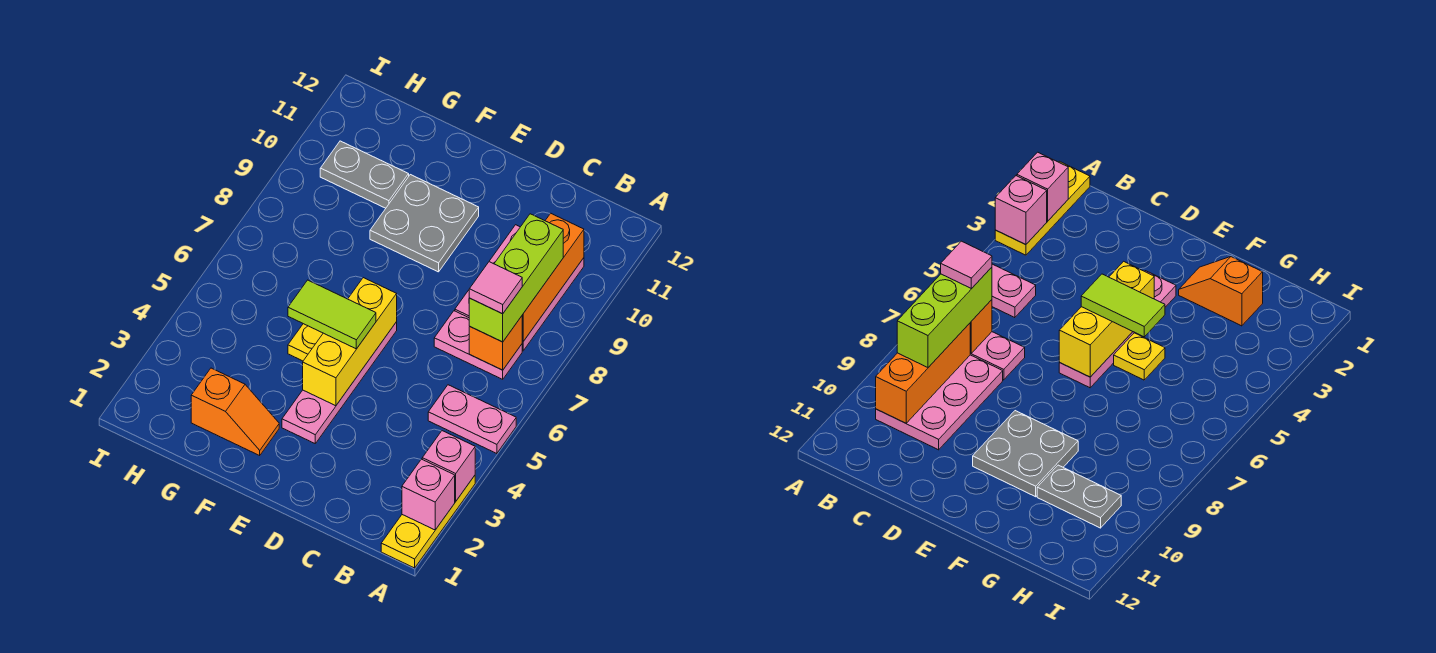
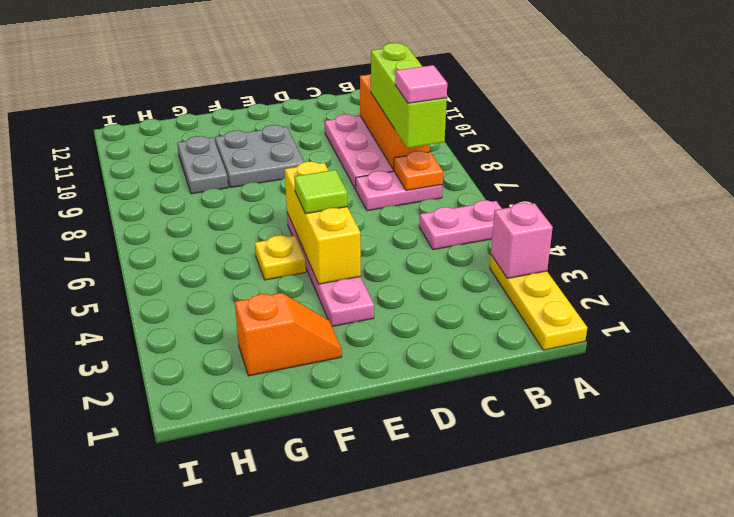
pink 1x1 brick [402,459,455,530] -> none
orange 1x1 brick [469,316,522,370] -> orange 1x1 plate [394,151,443,190]
lime 1x2 tile [288,280,376,349] -> lime 1x1 tile [294,170,347,214]
grey 1x2 plate [320,141,409,208] -> grey 1x2 plate turned to [177,136,228,194]

